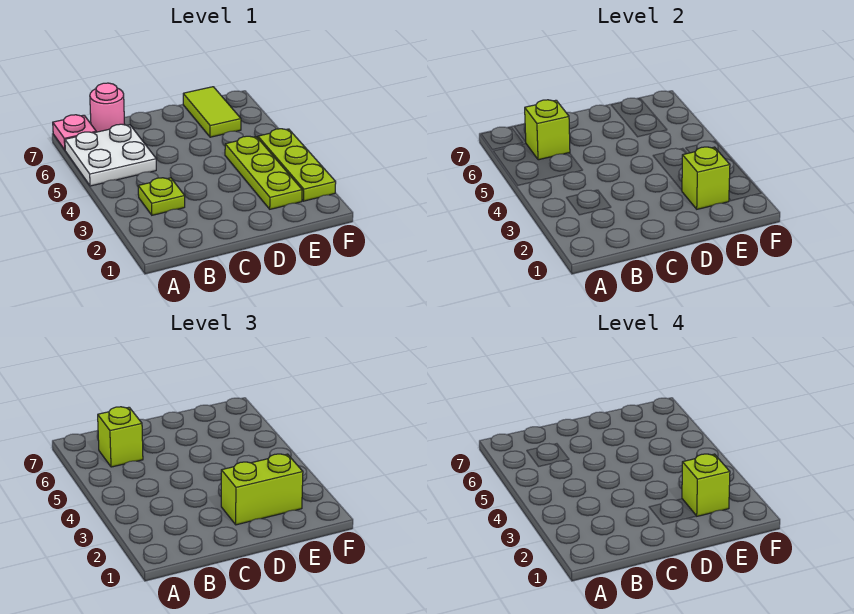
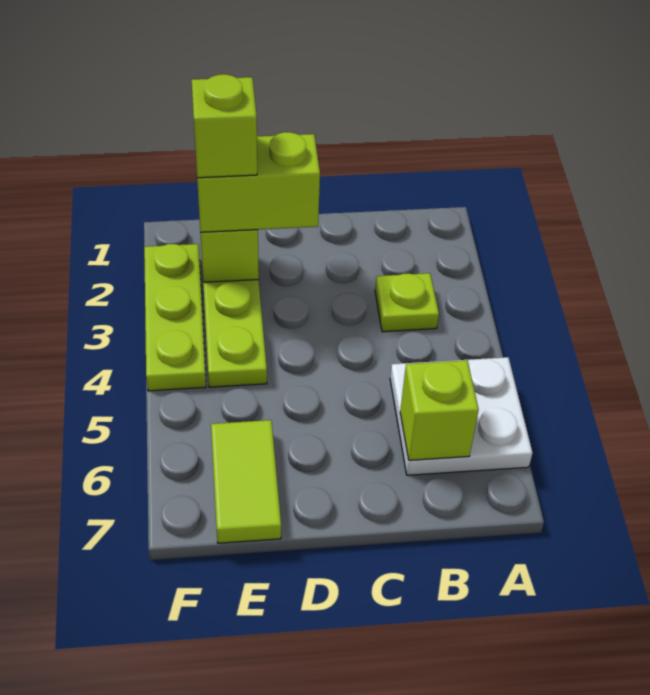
pink 1x1 plate [53,115,96,150] -> none
lime 1x1 brick [98,407,143,467] -> none
pink 1x1 round brick [90,83,125,132] -> none

